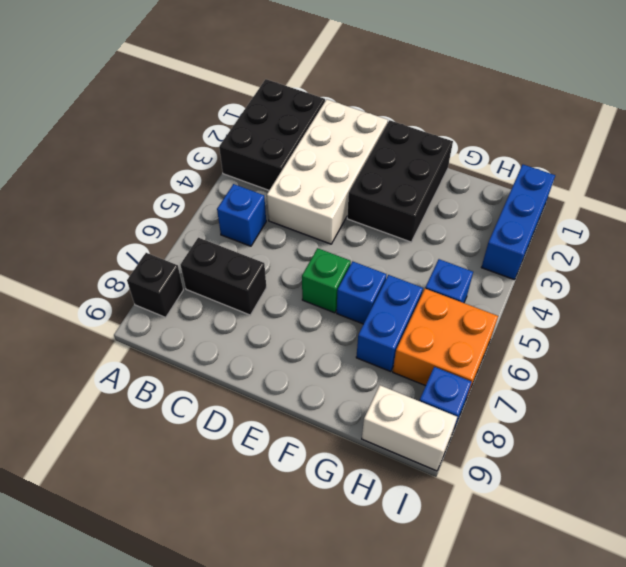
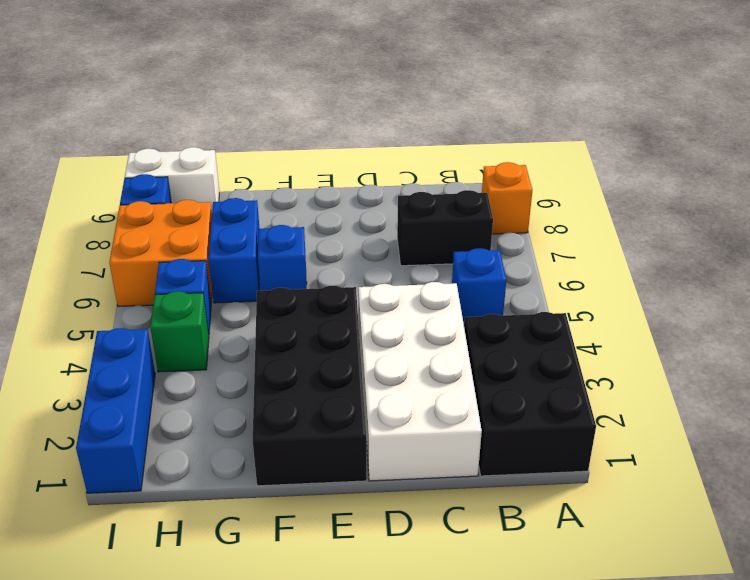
black 1x1 brick [127,253,183,317] -> orange 1x1 brick [482,162,532,234]
black 2x3 brick [347,120,453,242] -> black 2x4 brick [253,286,367,486]
green 1x1 brick [302,248,351,313] -> green 1x1 brick moved to [150,291,209,372]

